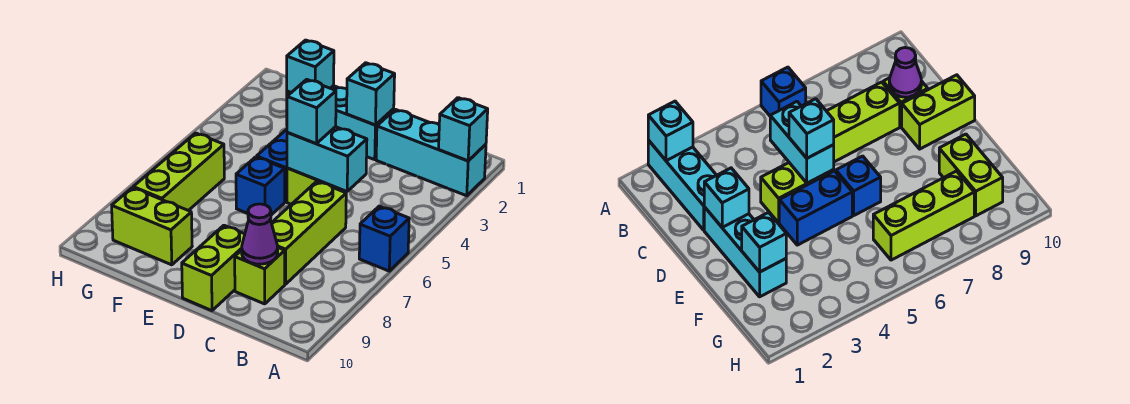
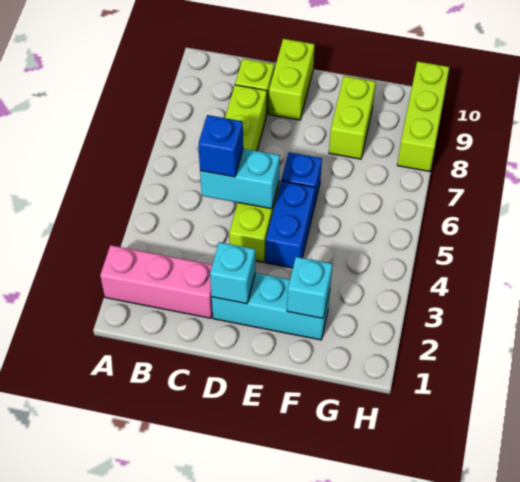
cyan 1x3 brick [376,109,486,196] -> pink 1x3 brick [100,245,213,318]
cyan 1x1 brick [439,98,488,161] -> none
blue 1x1 brick [359,206,409,271] -> blue 1x1 brick moved to [198,115,243,177]
purple 1x1 cone [242,204,278,264] -> none
cyan 1x1 brick [287,79,336,144] -> none
lime 1x2 brick [112,188,192,265] -> lime 1x2 brick turned to [329,76,376,159]
lime 1x3 brick [133,133,224,211] -> lime 1x3 brick moved to [397,61,449,171]

